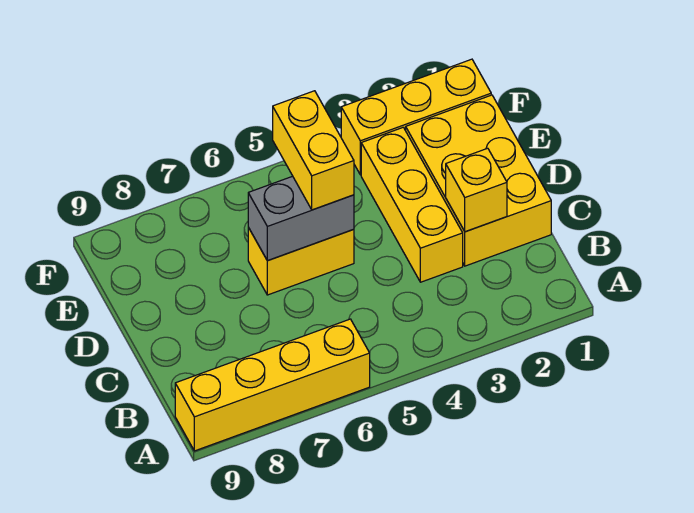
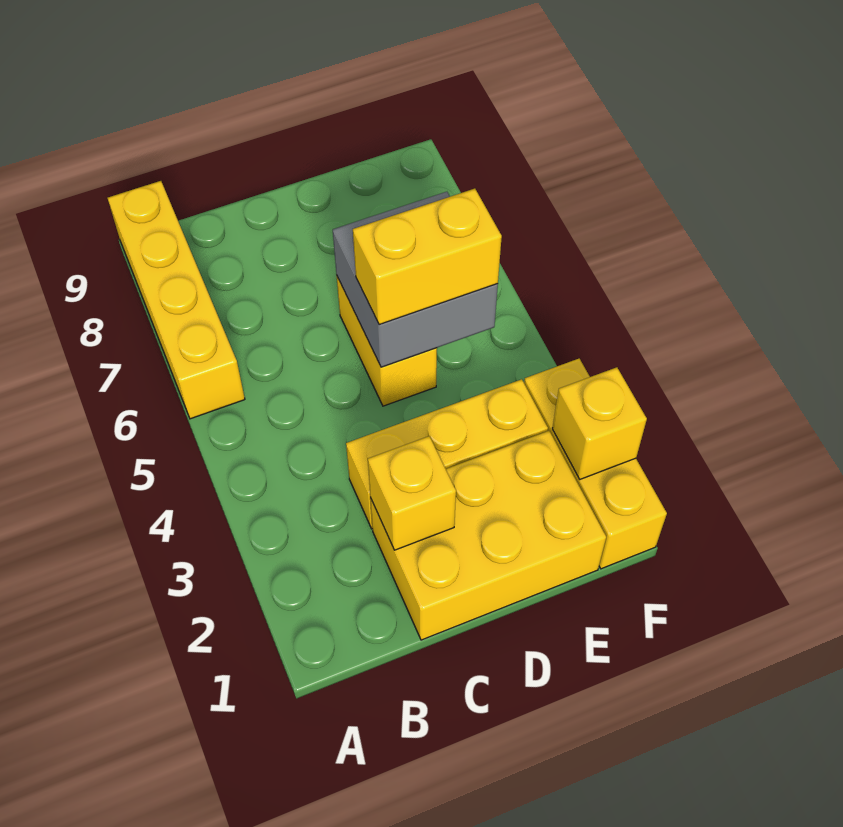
grey 1x2 brick [248,176,354,261] -> grey 2x2 brick [333,192,498,367]
none -> yellow 1x1 brick [552,367,647,479]

